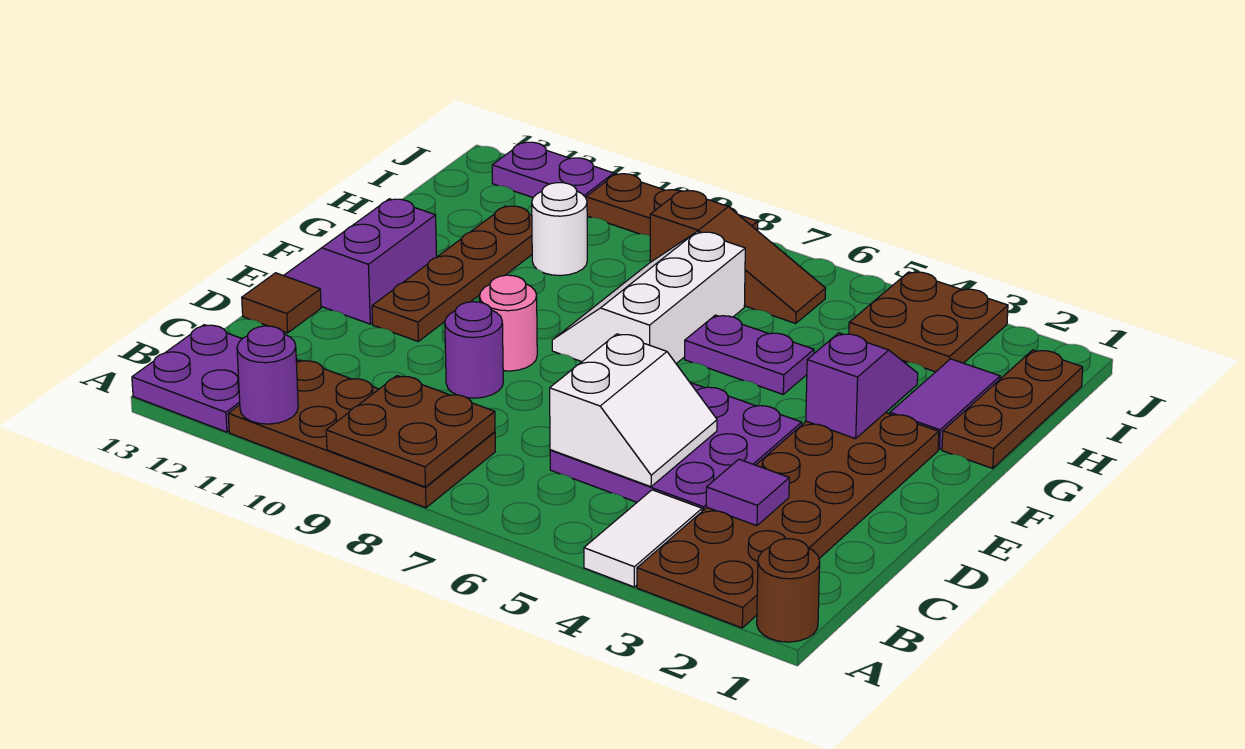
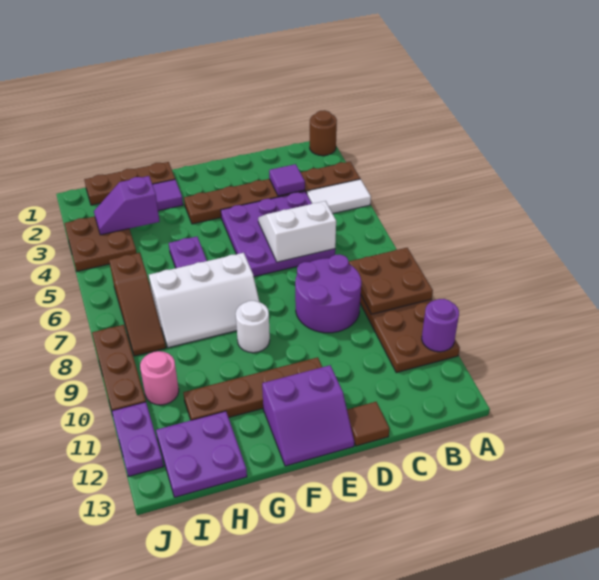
brown 2x6 plate [637,413,939,628] -> brown 1x6 plate [184,162,360,224]
purple 2x2 plate [132,325,297,432] -> purple 2x2 plate moved to [156,411,247,497]
purple 1x1 round brick [445,302,503,398] -> purple 2x2 round brick [295,255,361,333]
pink 1x1 round brick [479,275,537,371] -> pink 1x1 round brick moved to [140,351,179,405]
purple 1x2 slope [806,333,918,439] -> purple 1x2 slope moved to [94,176,160,235]
white 1x1 round brick [532,183,587,276] -> white 1x1 round brick moved to [236,301,270,353]
brown 1x3 slope [650,191,826,323] -> brown 1x3 slope turned to [109,253,166,356]

